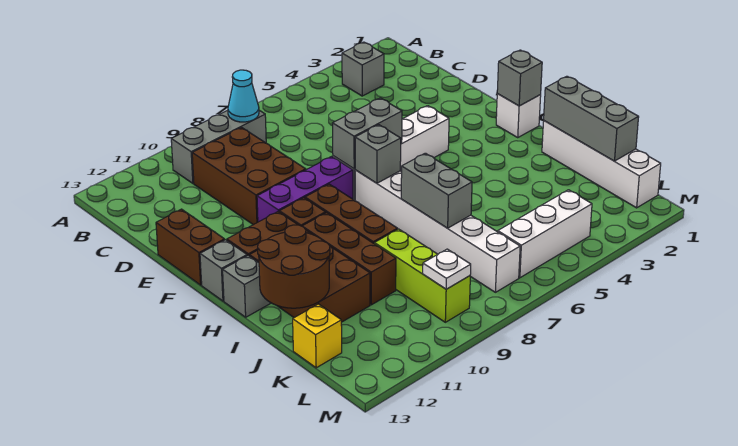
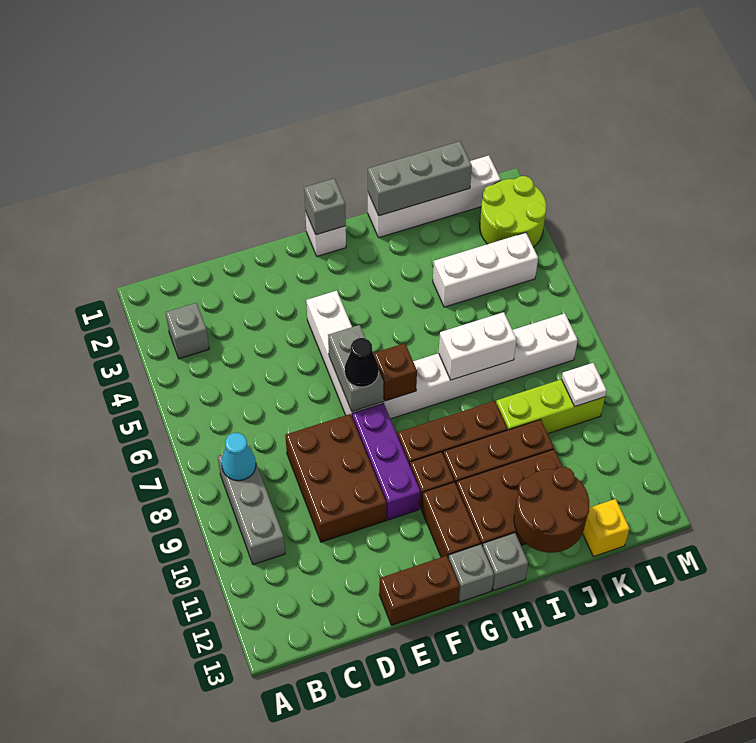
brown 2x3 brick [192,128,306,225] -> brown 2x3 brick turned to [285,414,387,542]
none -> black 1x1 cone [345,338,379,387]
grey 1x1 brick [355,125,401,183] -> brown 1x1 brick [373,343,417,401]
grey 1x2 brick [401,153,472,228] -> white 1x2 brick [439,312,516,380]
none -> lime 2x2 round brick [480,176,546,247]
white 1x3 brick [498,190,592,278] -> white 1x3 brick turned to [433,233,538,307]

